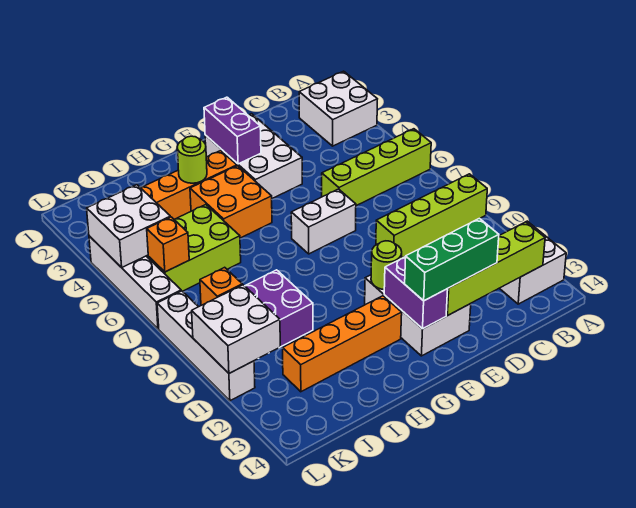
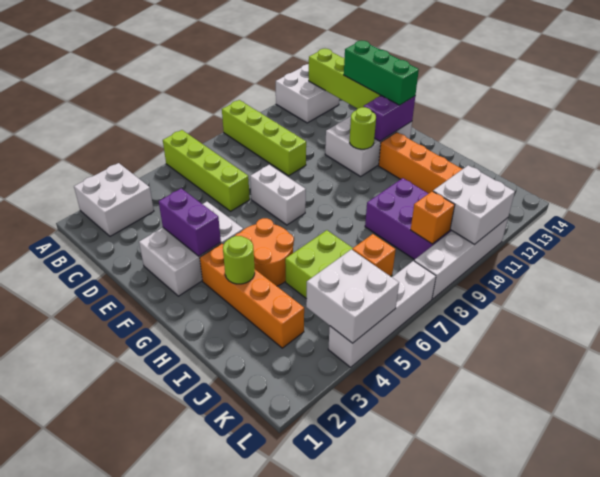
purple 1x2 brick [204,97,261,164] -> purple 1x2 brick turned to [159,188,221,256]
orange 2x2 brick [190,166,272,238] -> orange 2x2 round brick [235,218,294,286]

